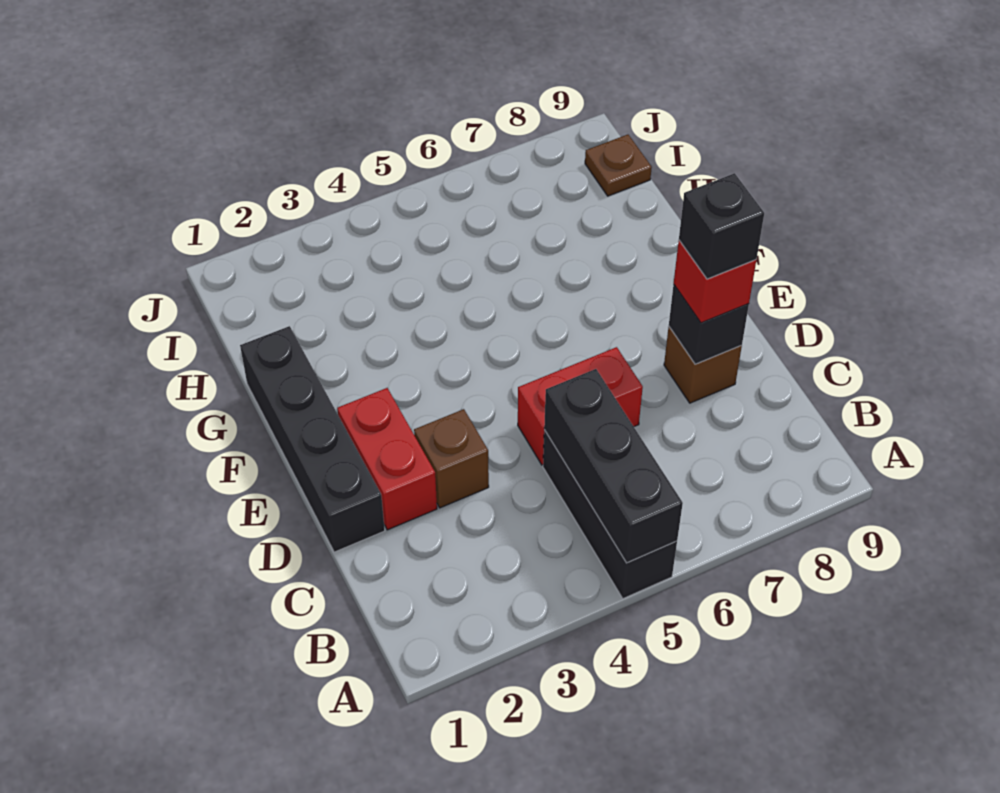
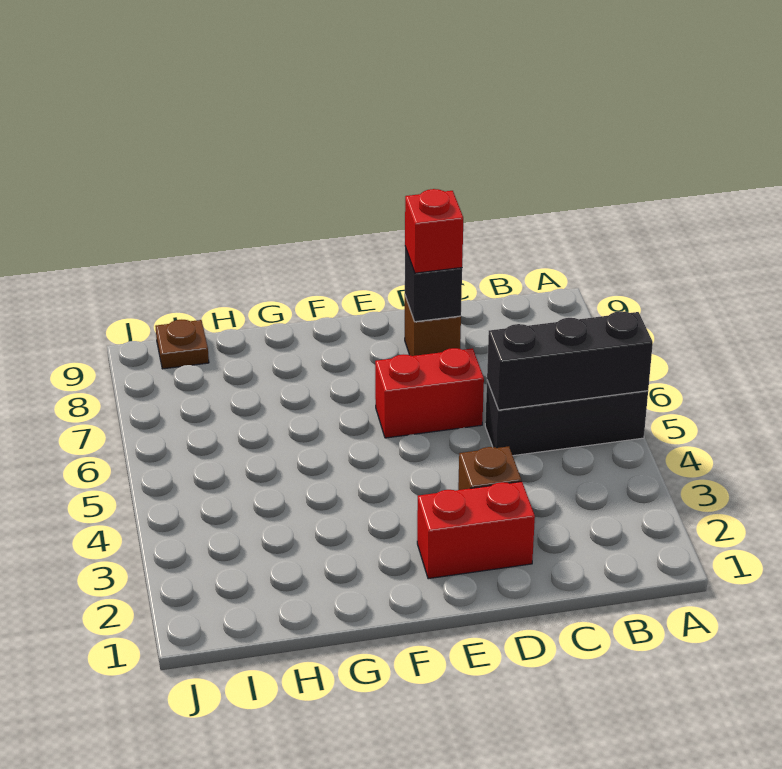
black 1x4 brick [240,326,385,552] -> none
red 1x2 brick [518,347,643,465] -> red 1x2 brick turned to [375,348,484,438]
black 1x1 brick [679,173,764,279] -> none

